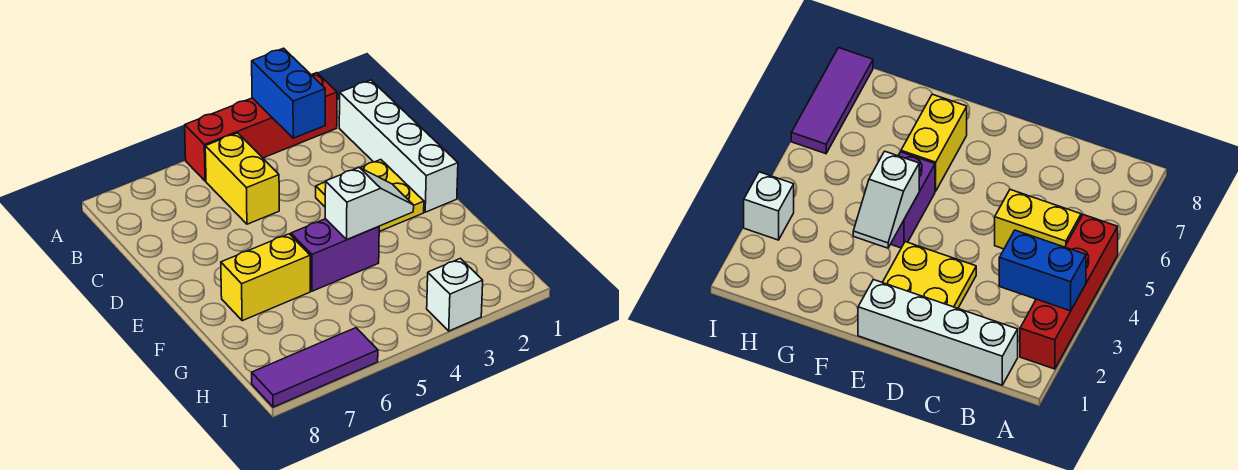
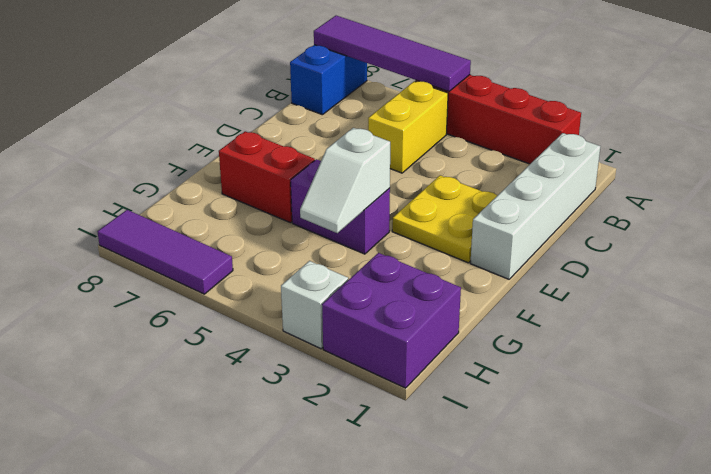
blue 1x2 brick [252,48,325,138] -> blue 1x2 brick moved to [290,45,367,115]
none -> purple 1x4 tile [314,16,471,91]
white 1x2 slope [325,168,414,240] -> white 1x2 slope turned to [300,128,390,233]
yellow 1x2 brick [221,234,310,321] -> red 1x2 brick [219,131,315,223]
none -> purple 2x2 brick [322,253,461,388]

